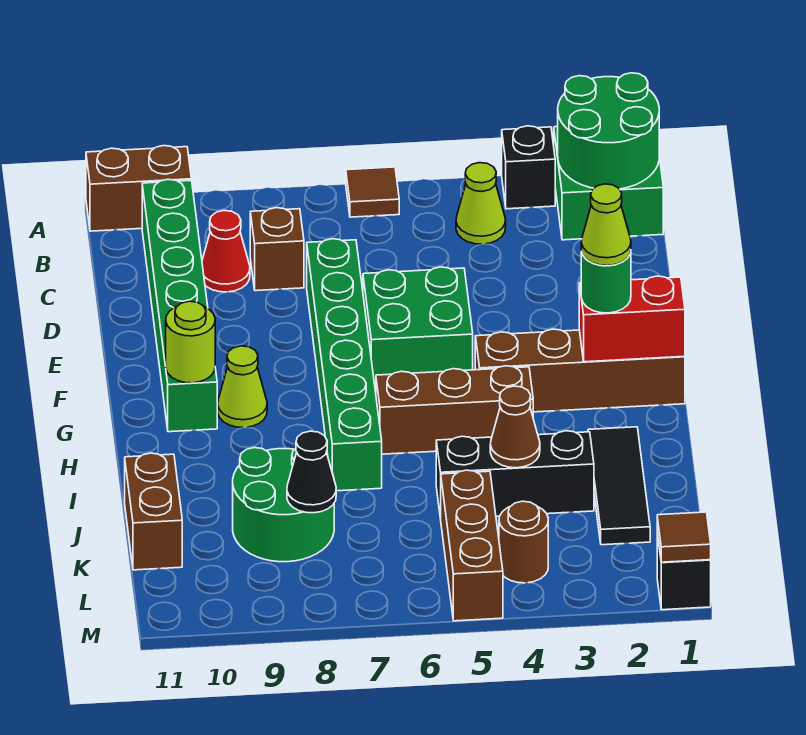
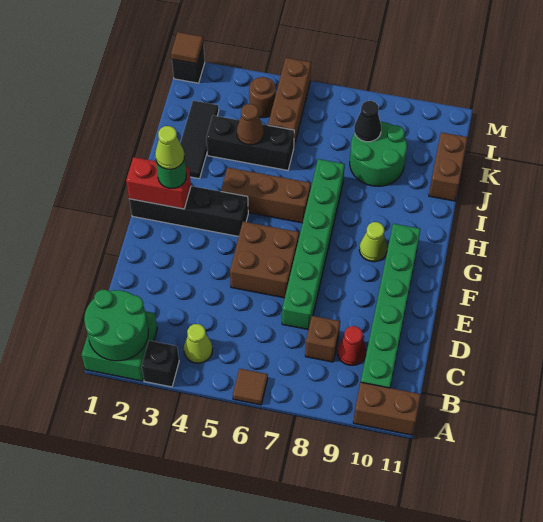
green 2x2 brick [363,267,473,386] -> brown 2x2 brick [230,222,299,298]
brown 1x4 brick [475,329,685,412] -> black 1x4 brick [129,186,248,236]
lime 1x1 round brick [166,301,215,383] -> none

